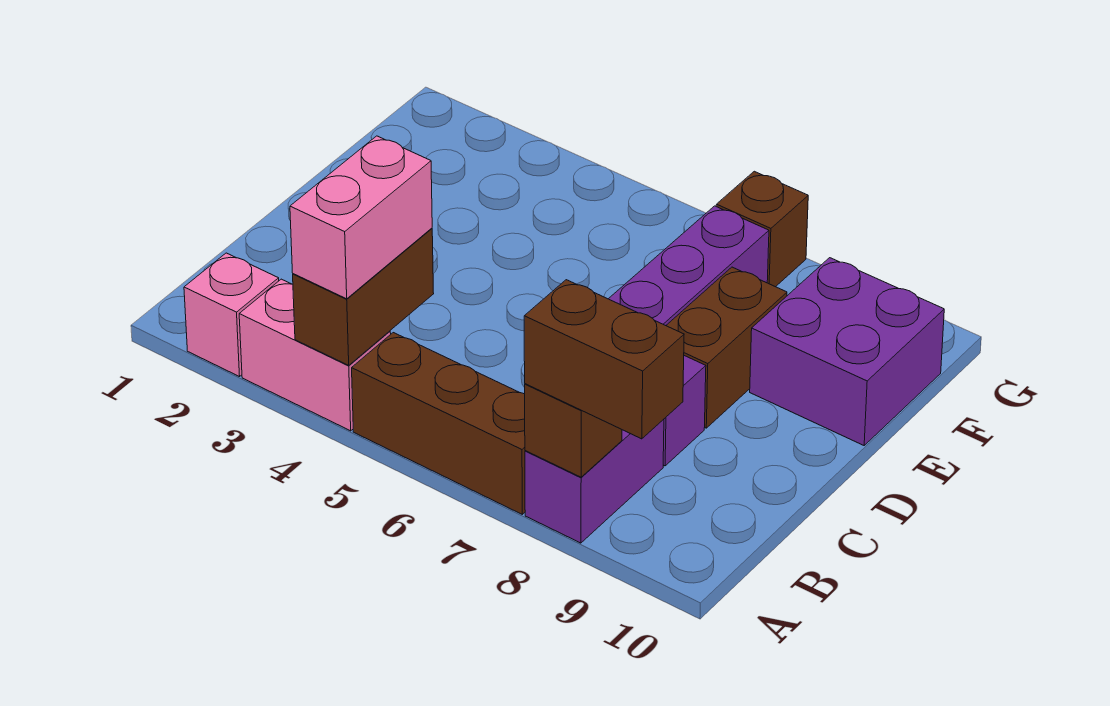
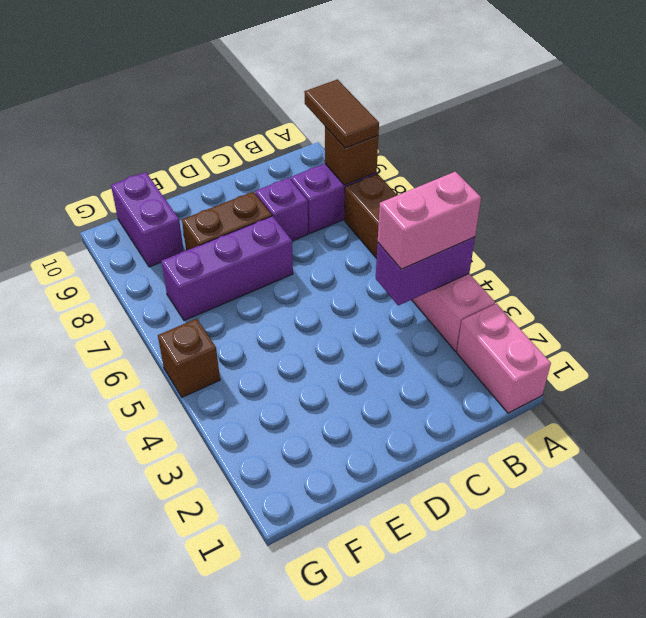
pink 1x1 brick [184,253,279,377] -> pink 1x2 brick [457,304,551,413]
brown 1x2 brick [293,228,434,365] -> purple 1x2 brick [376,237,475,305]
brown 1x2 brick [524,280,684,439] -> brown 1x2 tile [304,79,379,148]
purple 2x2 brick [750,258,944,445] -> purple 1x2 brick [111,172,184,267]
brown 1x1 brick [716,171,808,287] -> brown 1x1 brick moved to [158,319,220,397]

